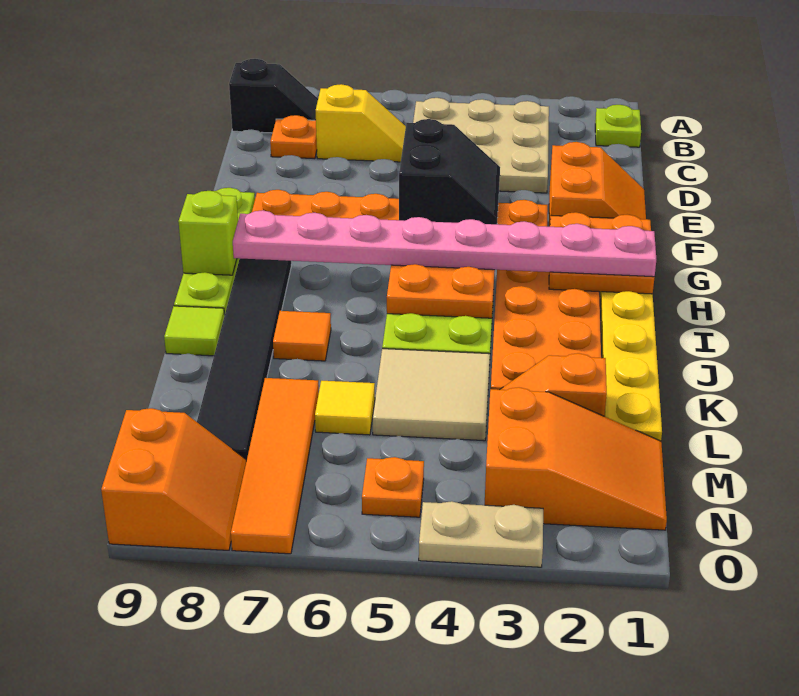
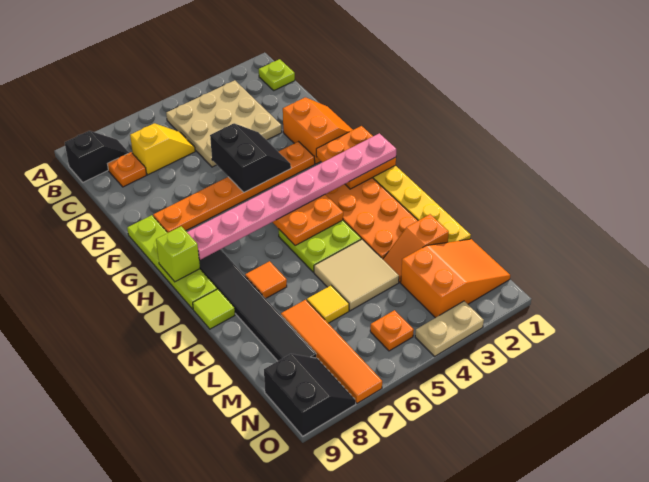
orange 2x2 slope [101,408,246,550] -> black 2x2 slope [264,354,356,436]

